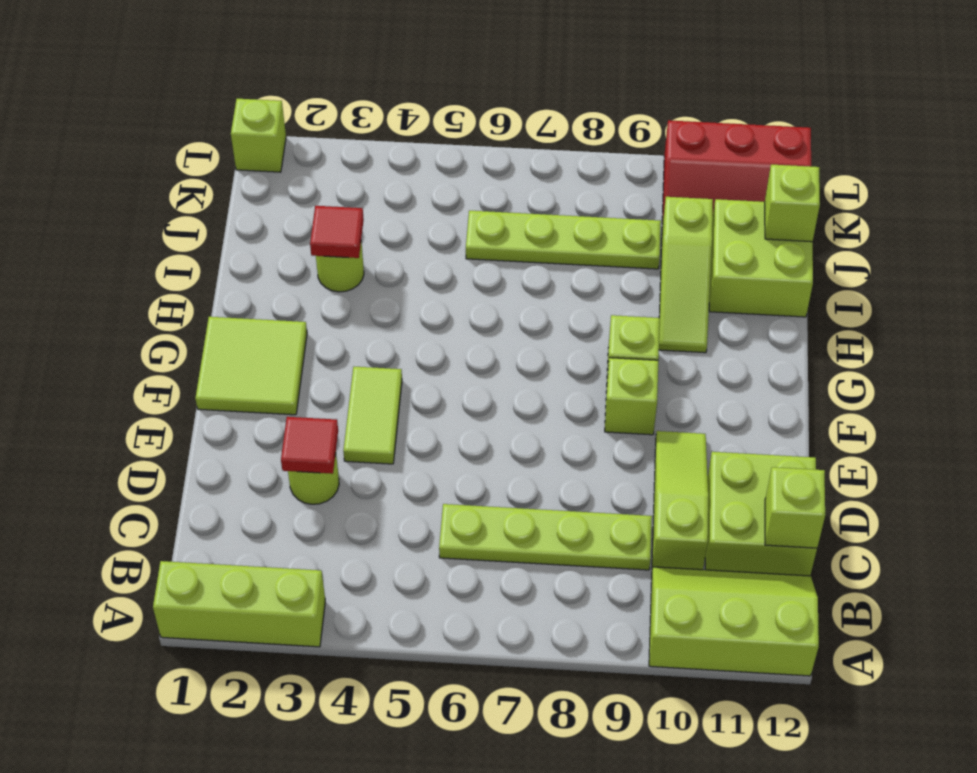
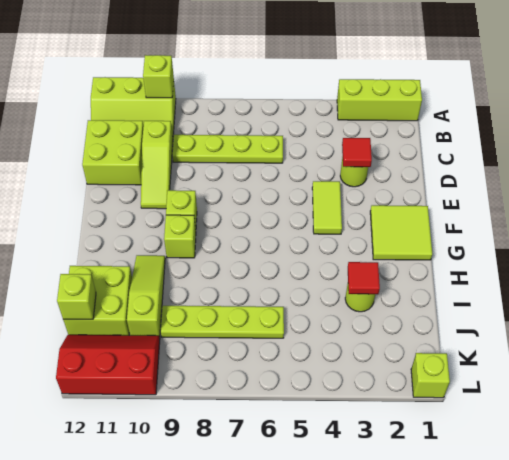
lime 1x1 brick [765,467,825,548] -> lime 1x1 brick moved to [143,55,174,98]

